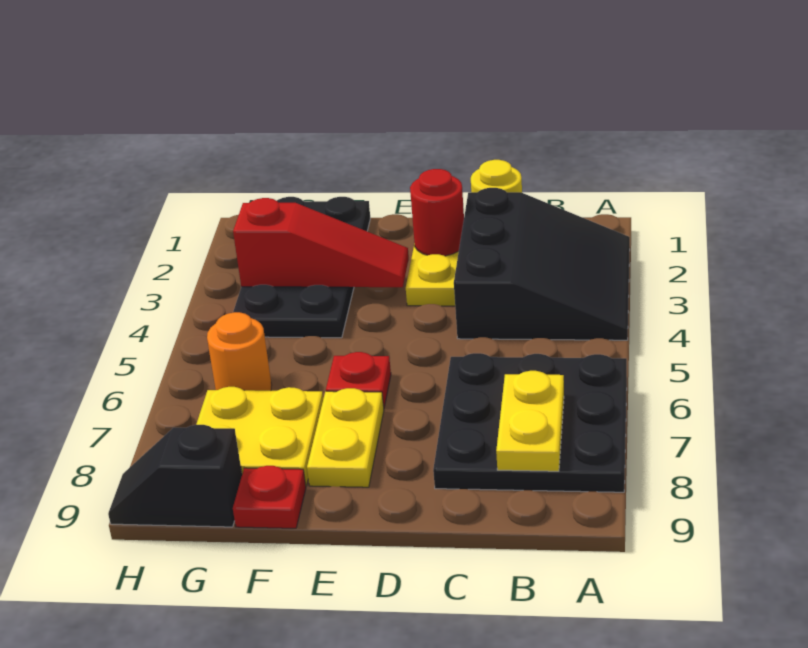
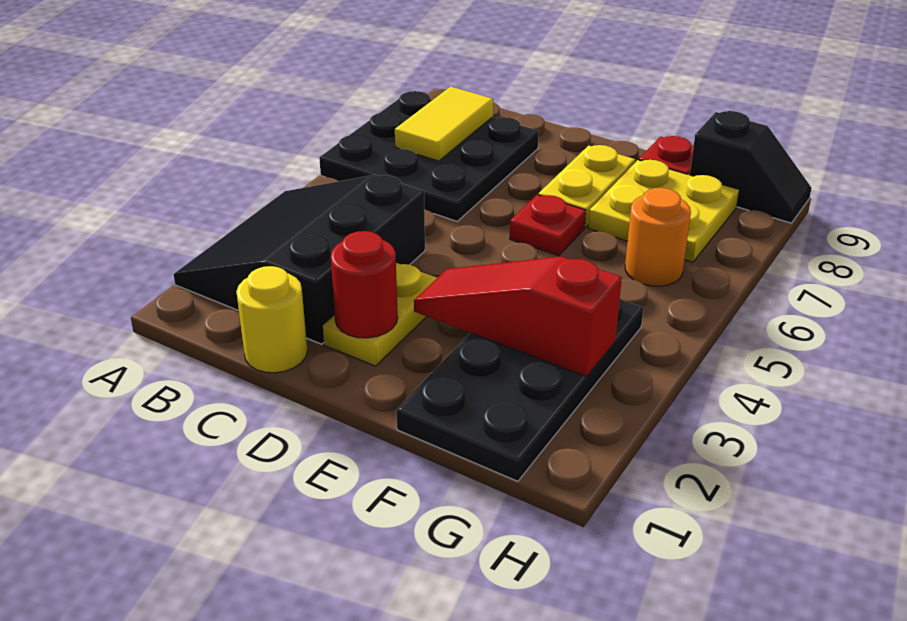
yellow 1x2 plate [496,371,564,471] -> yellow 1x2 tile [395,86,493,161]

